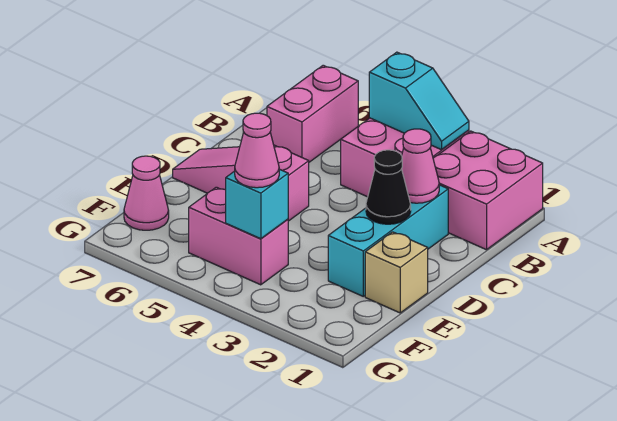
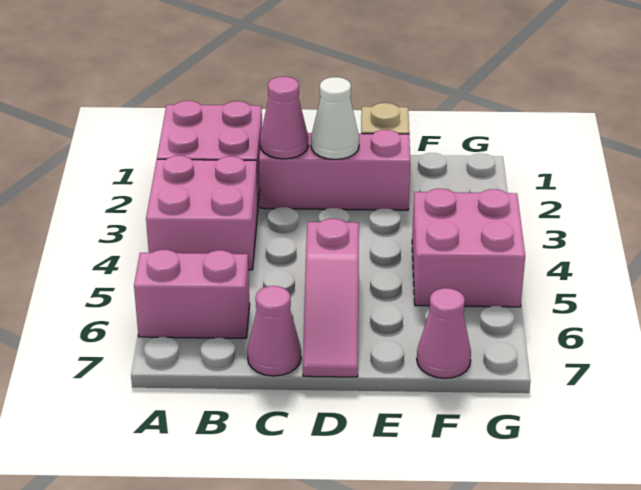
cyan 1x2 slope [369,52,469,150] -> none
cyan 1x3 brick [328,185,448,296] -> pink 1x3 brick [259,130,410,210]
black 1x1 cone [366,150,411,224] -> white 1x1 cone [311,77,359,159]
pink 1x2 brick [189,187,288,285] -> pink 2x2 brick [412,189,525,307]
cyan 1x1 brick [226,169,288,239] -> none
pink 1x1 cone [235,113,279,188] -> pink 1x1 cone moved to [247,286,301,376]

